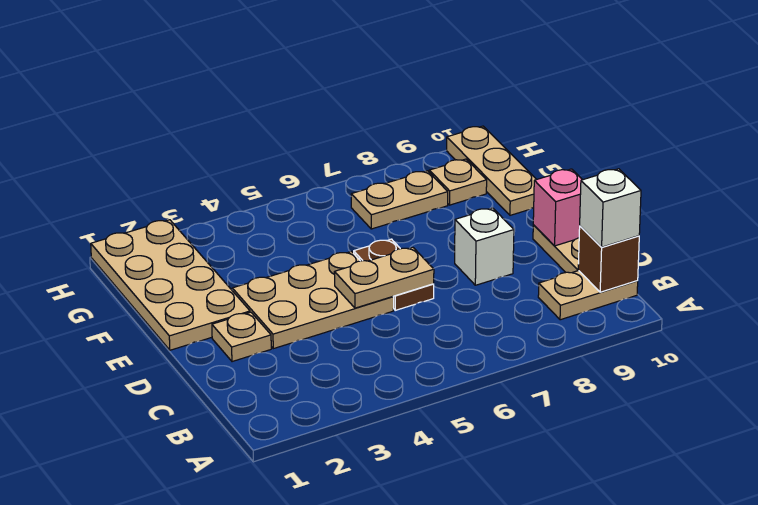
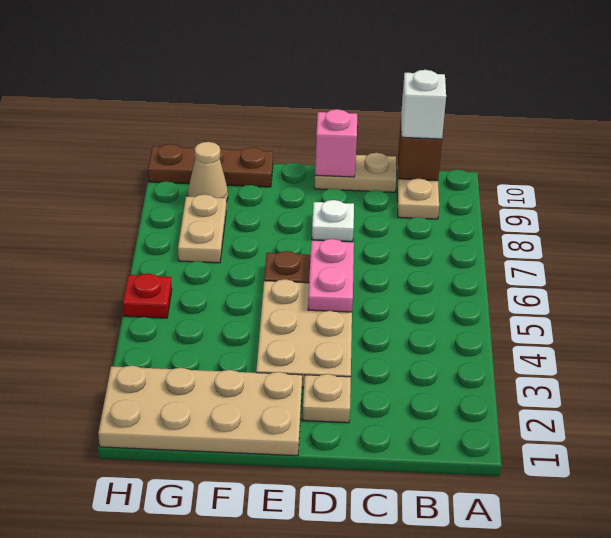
tan 1x2 plate [334,247,434,308] -> pink 1x2 plate [308,239,354,312]
white 1x1 brick [455,208,514,285] -> white 1x1 plate [312,200,354,241]
tan 1x3 plate [447,126,537,215] -> brown 1x3 plate [148,144,273,187]
tan 1x1 plate [429,159,487,205] -> tan 1x1 cone [188,142,228,202]
none -> red 1x1 plate [123,273,172,318]

